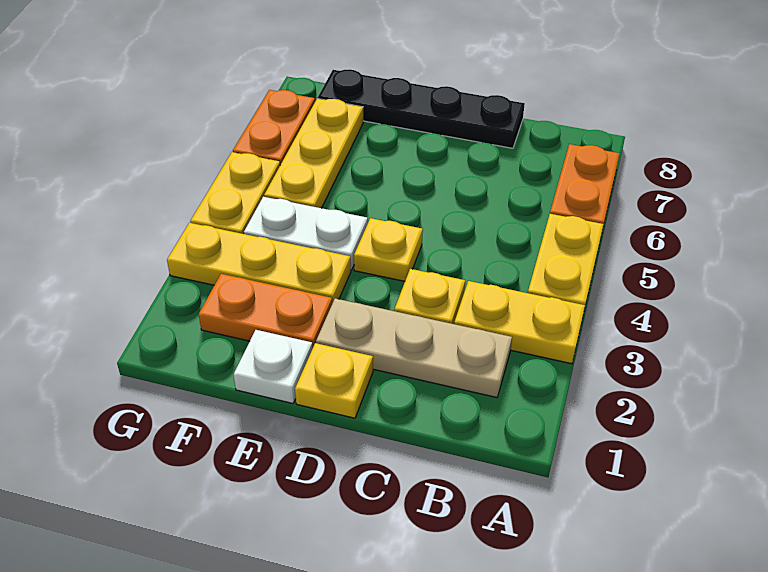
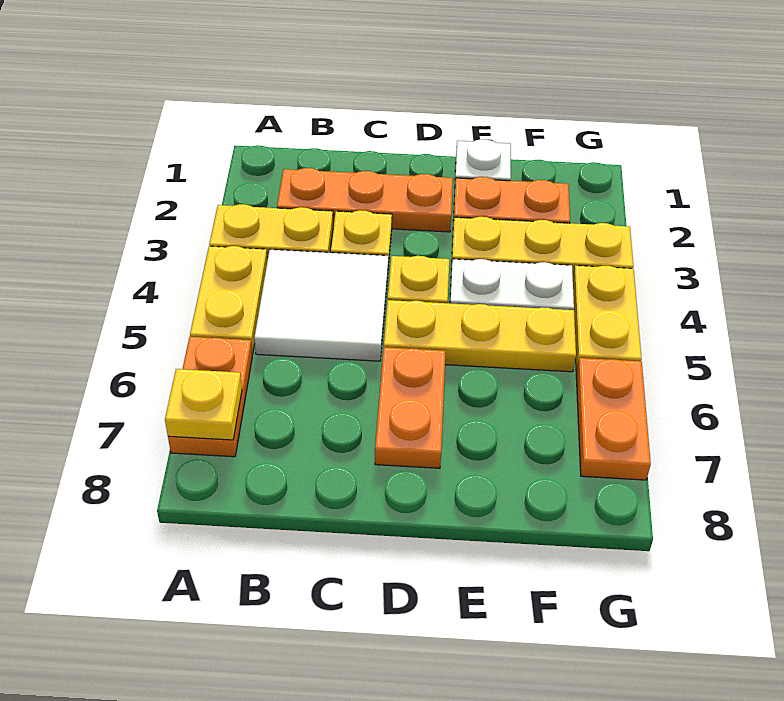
tan 1x3 plate [316,298,512,398] -> orange 1x3 plate [277,168,453,232]
none -> white 2x2 tile [254,250,388,361]
black 1x4 plate [318,69,525,148] -> none
yellow 1x1 plate [295,343,373,418] -> yellow 1x1 plate moved to [165,369,242,440]
none -> orange 1x2 plate [375,347,446,468]
yellow 1x3 plate [264,99,364,208] -> yellow 1x3 plate turned to [384,300,576,372]

